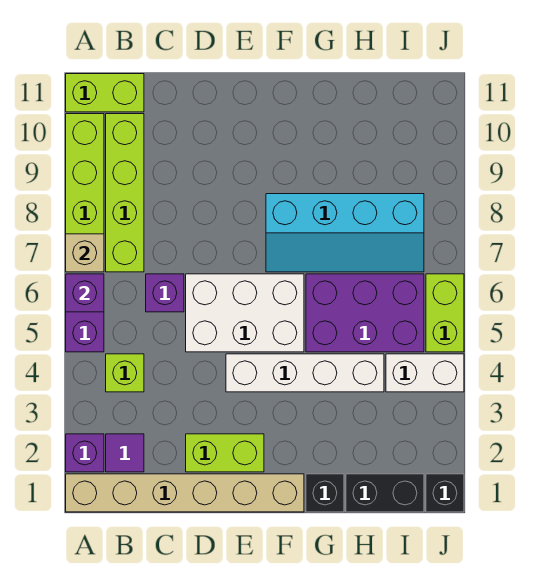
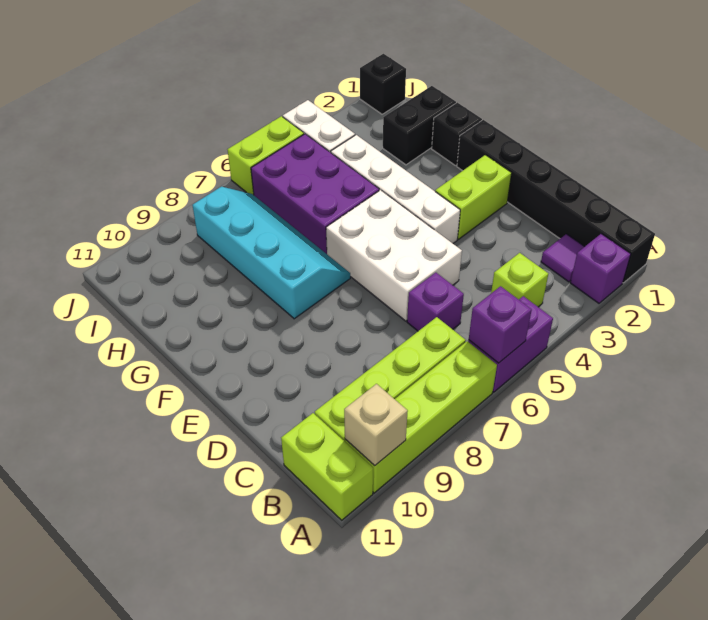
tan 1x6 brick [66,474,304,512] -> black 1x6 brick [457,120,655,283]
tan 1x1 brick [66,234,104,272] -> tan 1x1 brick moved to [344,384,408,466]
lime 1x2 brick [186,434,264,472] -> lime 1x2 brick turned to [435,155,512,239]
black 1x2 brick [346,474,424,512] -> black 1x2 brick turned to [383,86,456,165]

